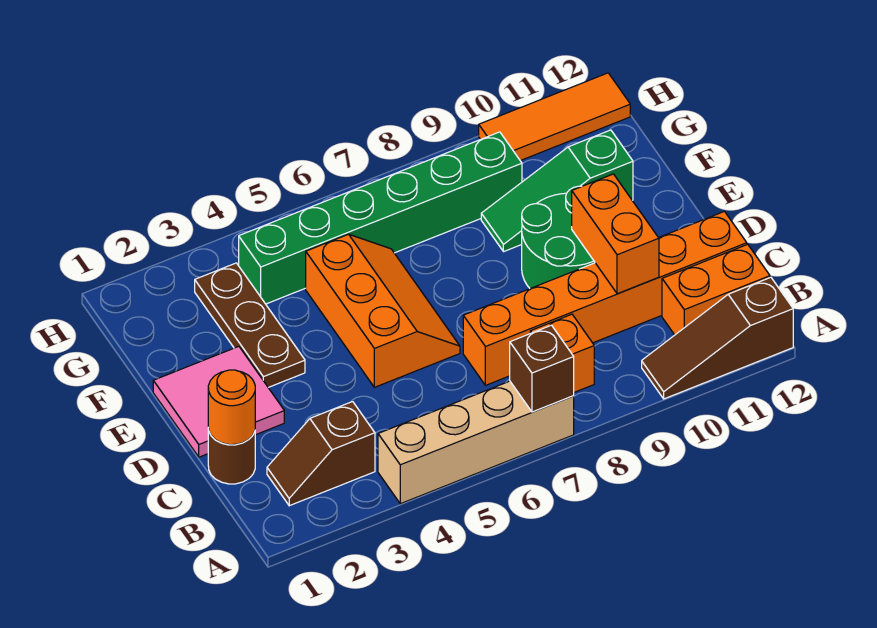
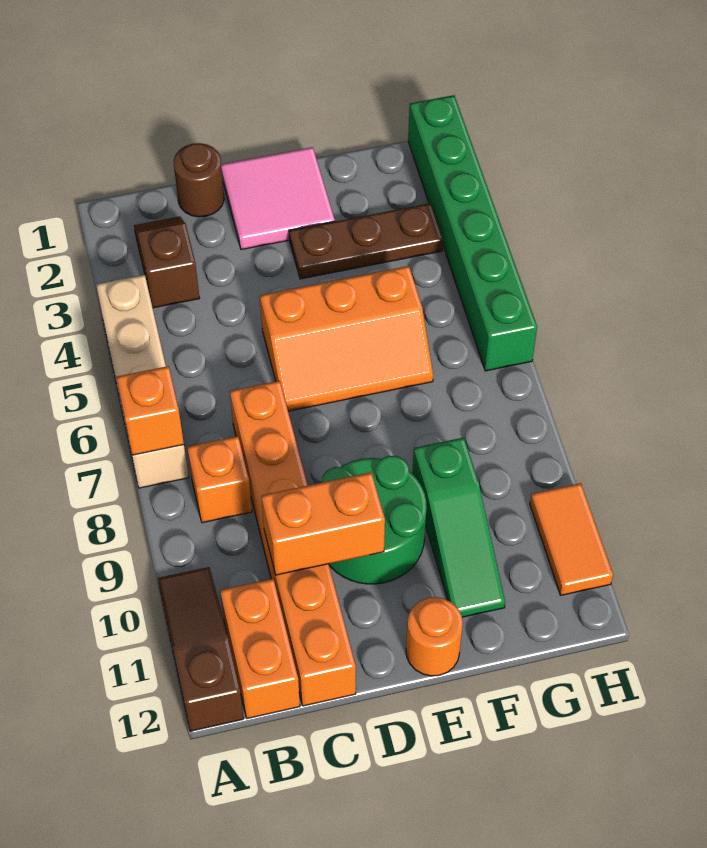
brown 1x1 brick [510,325,574,412] -> orange 1x1 brick [117,366,184,455]
orange 1x1 round brick [208,370,255,445] -> orange 1x1 round brick moved to [406,597,463,676]
green 1x3 slope [481,130,633,252] -> green 1x3 slope turned to [412,438,505,617]
green 1x6 brick [239,132,522,304] -> green 1x6 brick moved to [408,95,537,371]
orange 1x3 tile [479,73,630,161] -> orange 1x2 tile [530,483,613,595]

